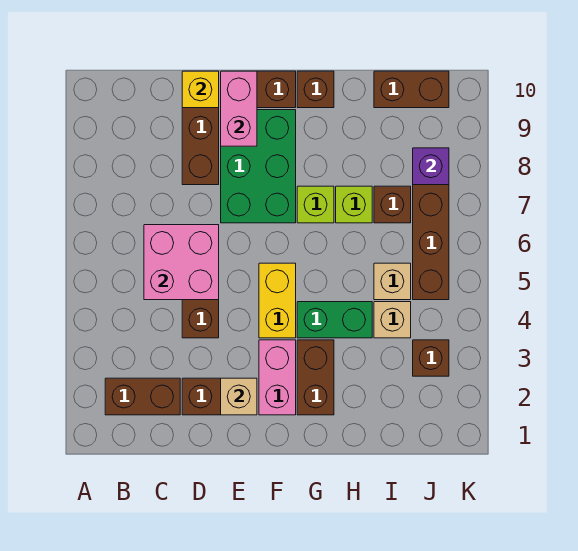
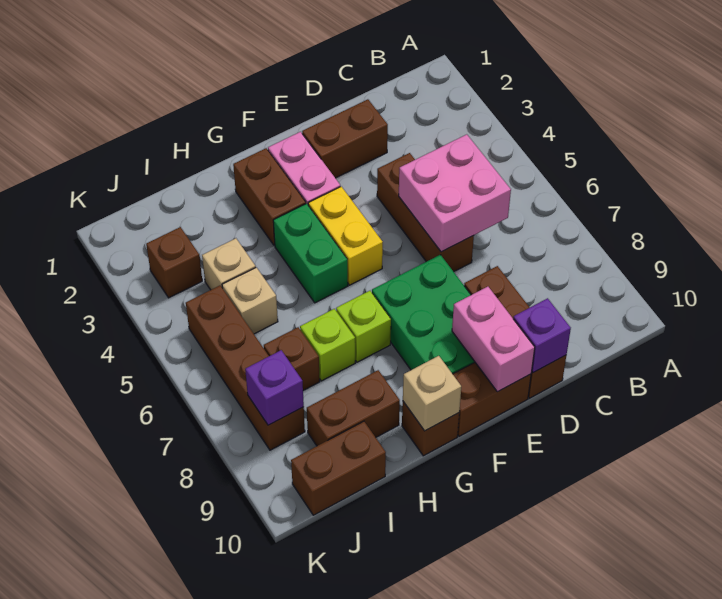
brown 1x2 brick [105,378,180,415] -> brown 1x2 brick moved to [307,370,400,446]
yellow 1x1 brick [182,71,219,108] -> purple 1x1 brick [513,298,571,373]
tan 1x1 brick [221,378,257,415] -> tan 1x1 brick moved to [403,356,461,431]
green 1x2 brick [297,302,372,338] -> green 1x2 brick turned to [273,204,348,303]

